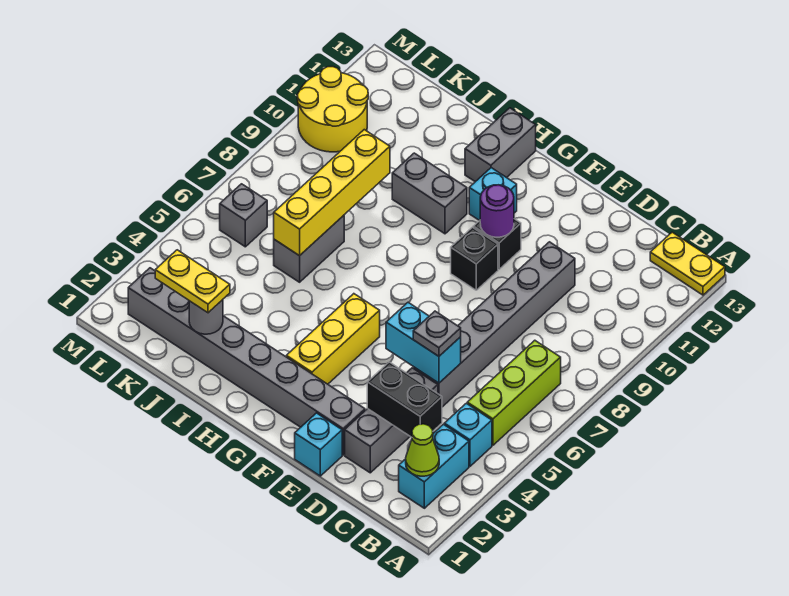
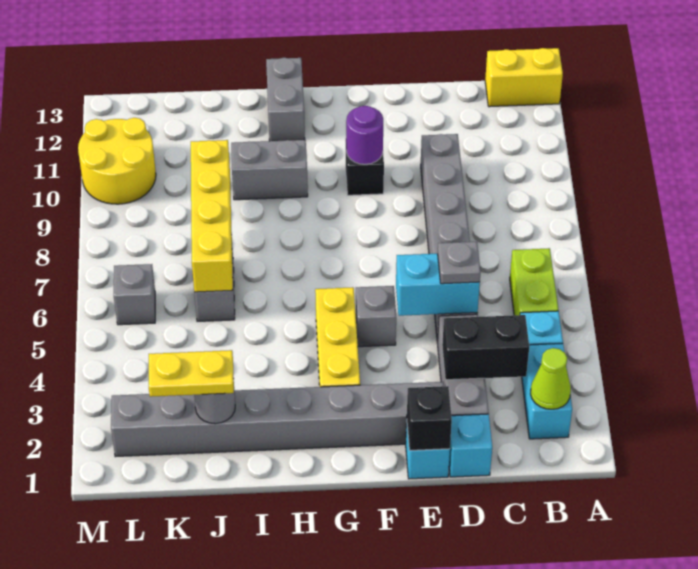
yellow 1x2 plate [650,232,725,295] -> yellow 1x2 brick [485,48,563,107]
lime 1x3 brick [467,340,561,445] -> lime 1x2 brick [510,248,558,315]
none -> grey 1x1 brick [356,286,396,347]
black 1x1 brick [451,227,498,290] -> black 1x1 brick moved to [407,386,452,451]
cyan 1x1 brick [469,168,517,221] -> cyan 1x1 brick moved to [449,414,492,477]

